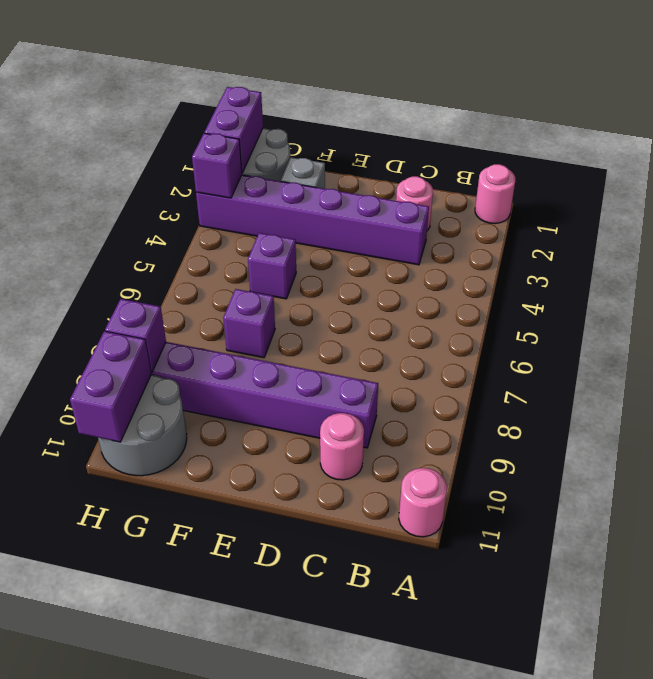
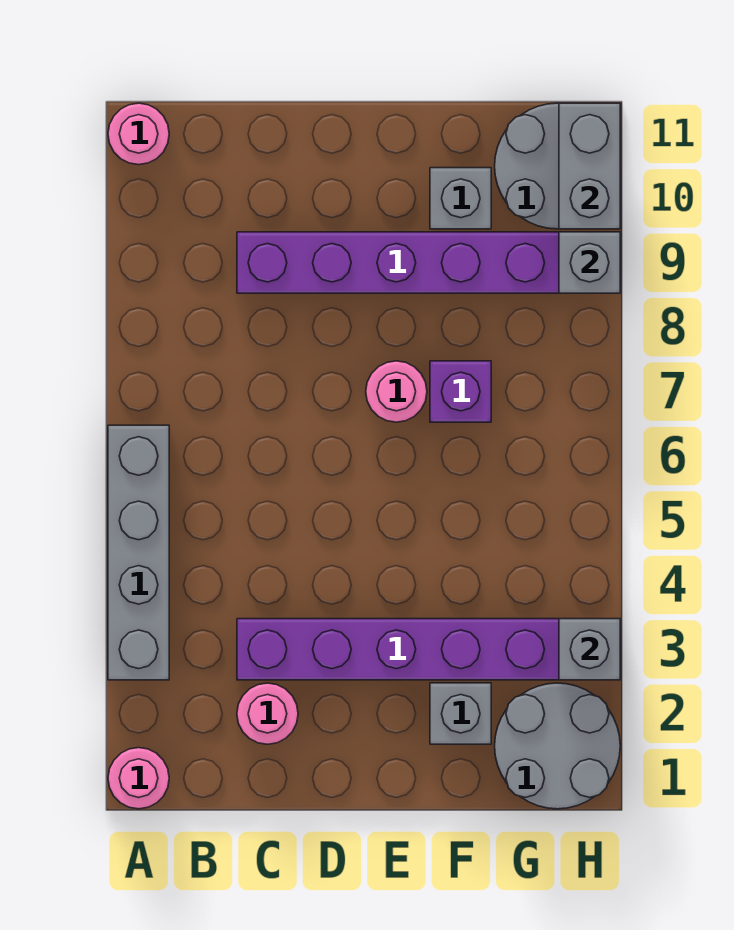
none -> grey 1x4 brick [108,425,169,680]
pink 1x1 round brick [320,413,364,480] -> pink 1x1 round brick moved to [366,361,427,422]
purple 1x1 brick [248,233,296,299] -> none
none -> grey 1x1 brick [430,168,491,229]
purple 1x2 brick [204,87,263,173] -> none
purple 1x1 brick [192,133,242,198] -> grey 1x1 brick [559,619,620,680]
purple 1x1 brick [105,299,166,372] -> grey 1x1 brick [559,232,620,293]
purple 1x2 brick [70,331,151,442] -> grey 1x2 brick [559,103,620,229]

